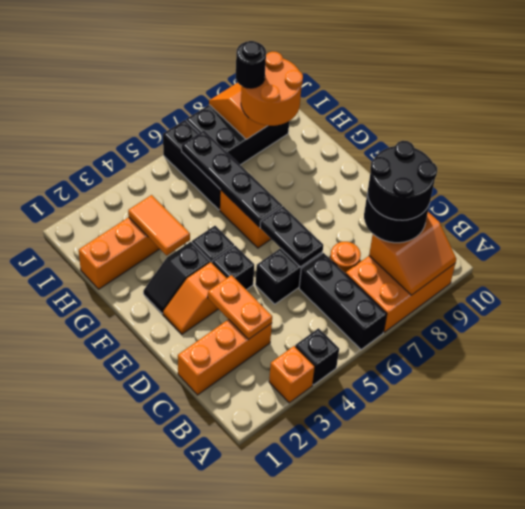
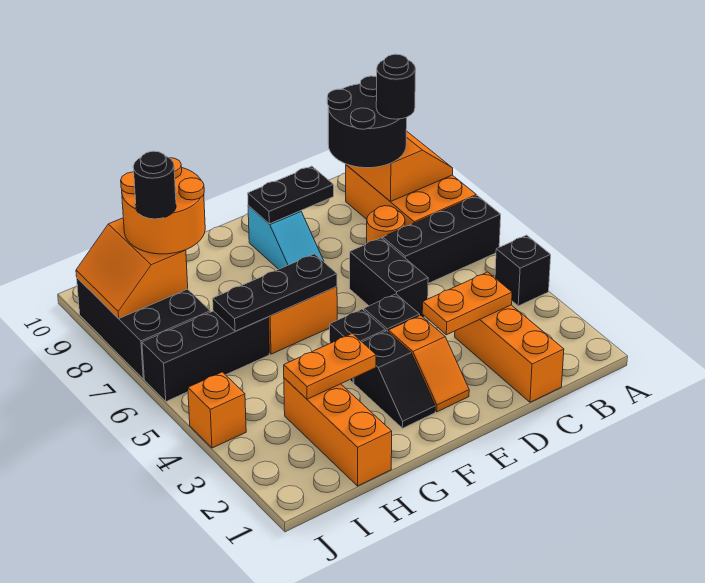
orange 1x1 brick [269,346,315,403] -> orange 1x1 brick moved to [188,372,246,448]
black 2x2 round brick [368,141,437,220] -> black 1x1 round brick [376,54,416,119]
black 1x2 plate [260,206,323,267] -> black 1x2 plate moved to [248,166,334,224]
none -> cyan 1x2 slope [248,206,324,269]
black 1x4 plate [182,131,282,227] -> black 1x3 plate [213,254,337,331]
orange 1x2 tile [128,195,190,255] -> orange 1x2 plate [284,334,376,399]

